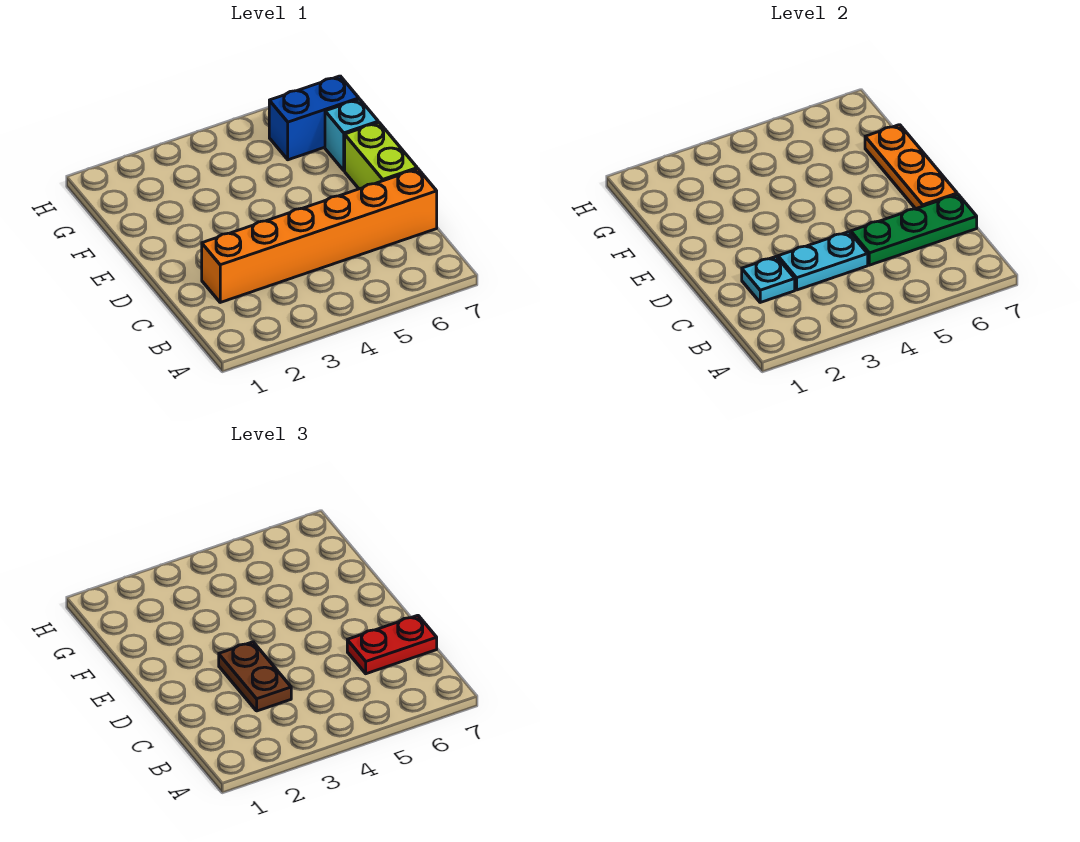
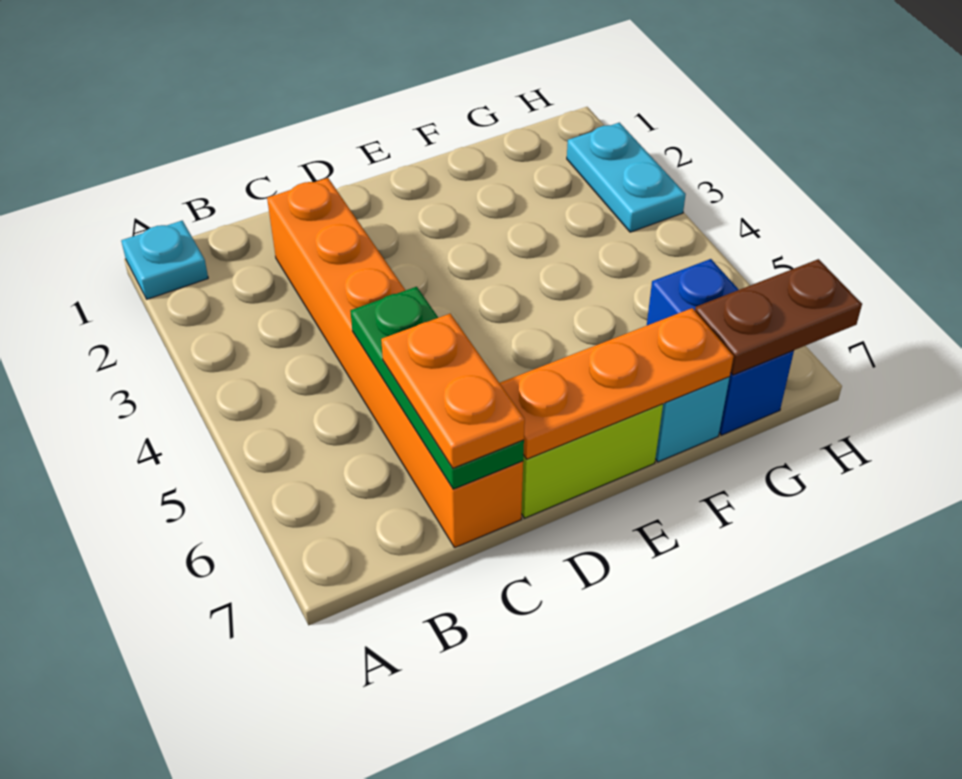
cyan 1x1 plate [742,257,795,302] -> cyan 1x1 plate moved to [121,221,208,299]
cyan 1x2 plate [778,232,868,290] -> cyan 1x2 plate moved to [567,123,686,232]
brown 1x2 plate [219,642,291,711] -> brown 1x2 plate moved to [695,259,862,375]
red 1x2 plate [347,615,437,674] -> orange 1x2 plate [381,314,525,468]

